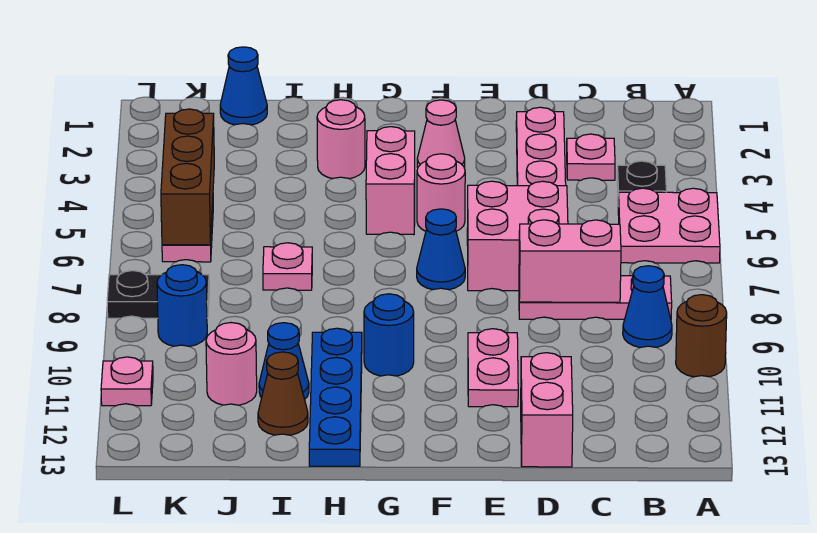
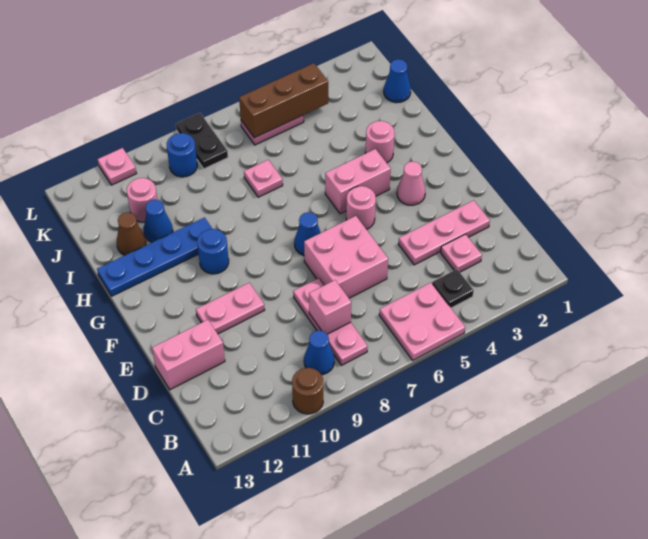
pink 1x2 brick [519,220,621,302] -> pink 1x1 brick [309,280,351,334]

